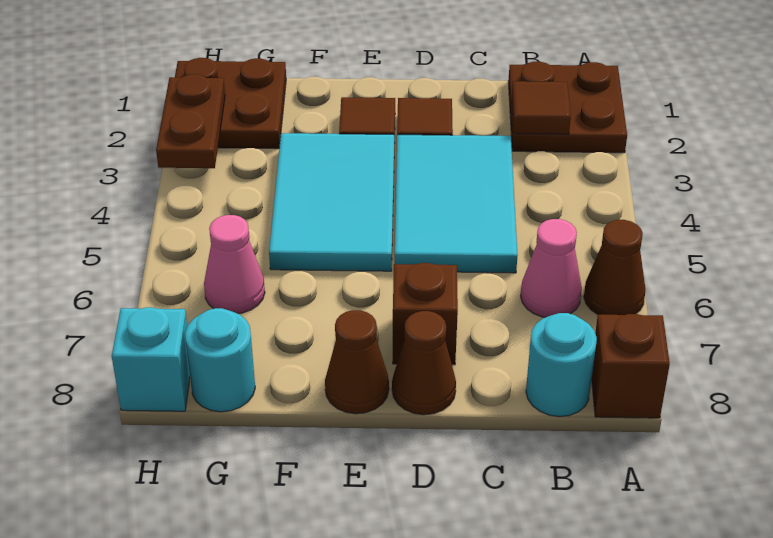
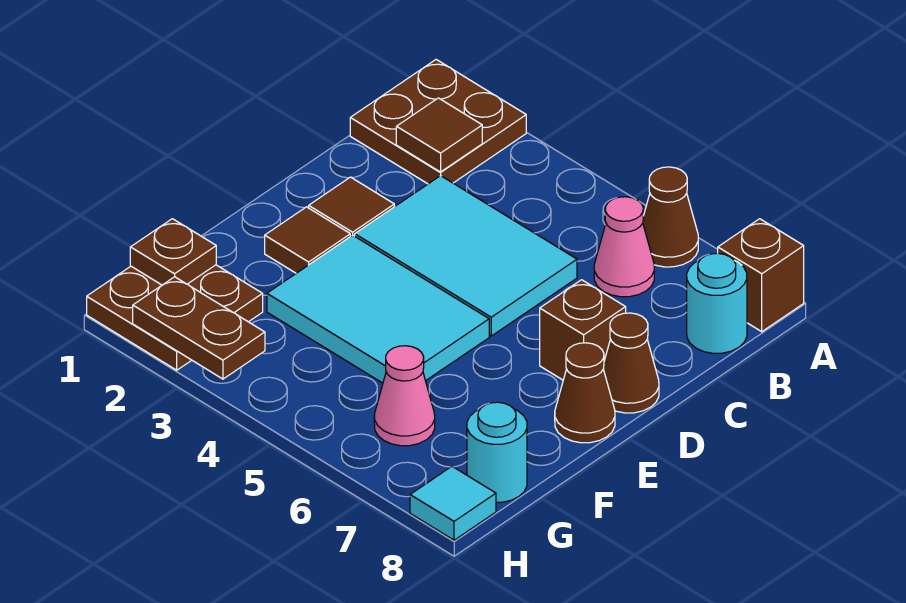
none -> brown 1x1 plate [130,219,216,285]
cyan 1x1 brick [112,307,190,411] -> cyan 1x1 tile [410,467,496,540]

